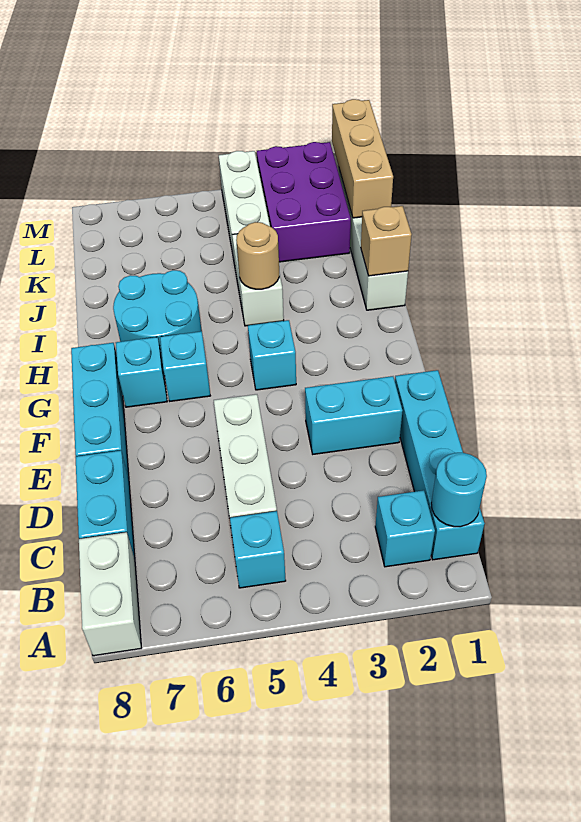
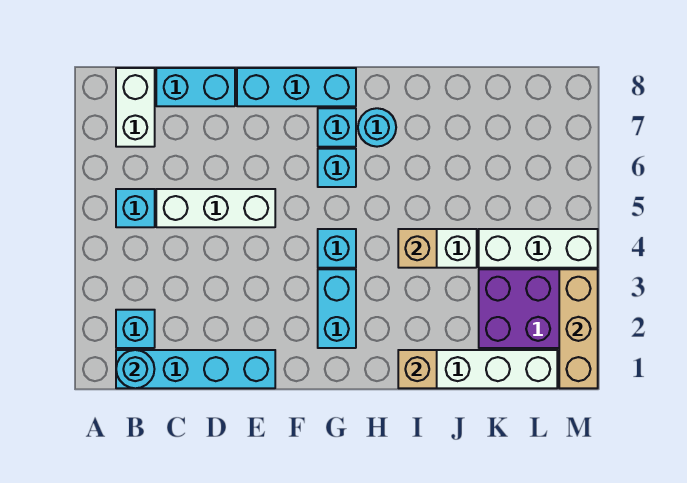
white 1x2 brick [79,532,141,656] -> white 1x2 brick turned to [116,68,155,147]
cyan 1x2 brick [305,376,403,454] -> cyan 1x2 brick moved to [318,269,356,348]
cyan 2x2 round brick [113,270,202,362] -> cyan 1x1 round brick [358,108,396,147]
tan 1x1 round brick [236,222,279,289] -> tan 1x1 brick [398,229,437,268]
tan 1x3 brick [332,99,393,218] -> tan 1x3 brick turned to [559,269,598,388]

